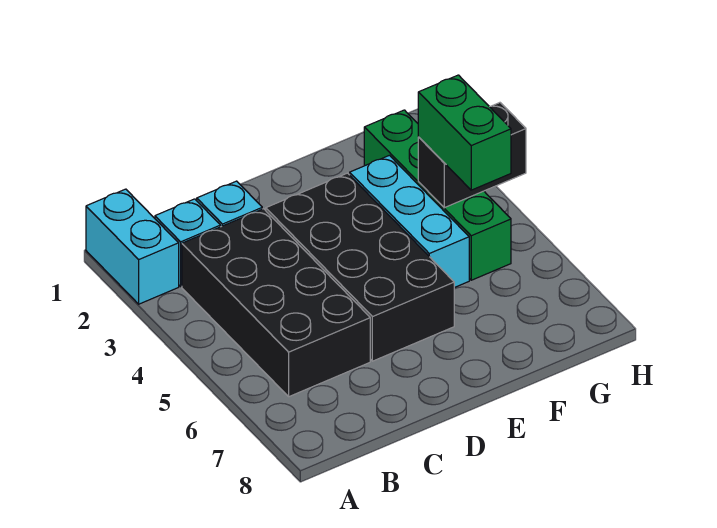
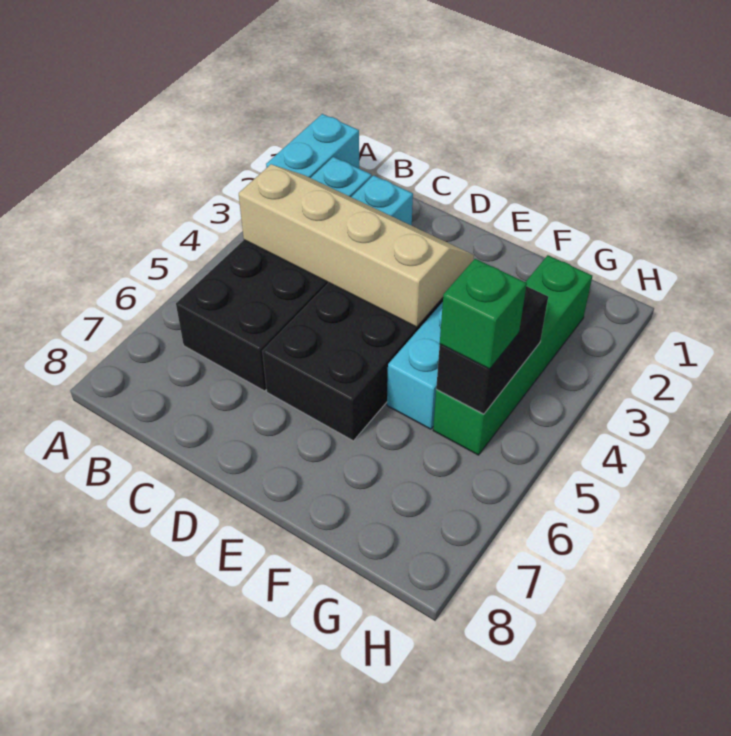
none -> tan 2x4 slope [239,165,474,327]
black 1x2 brick [418,103,526,208] -> black 1x2 brick turned to [436,286,548,414]
green 1x2 brick [418,75,511,190] -> green 1x1 brick [440,259,527,369]

